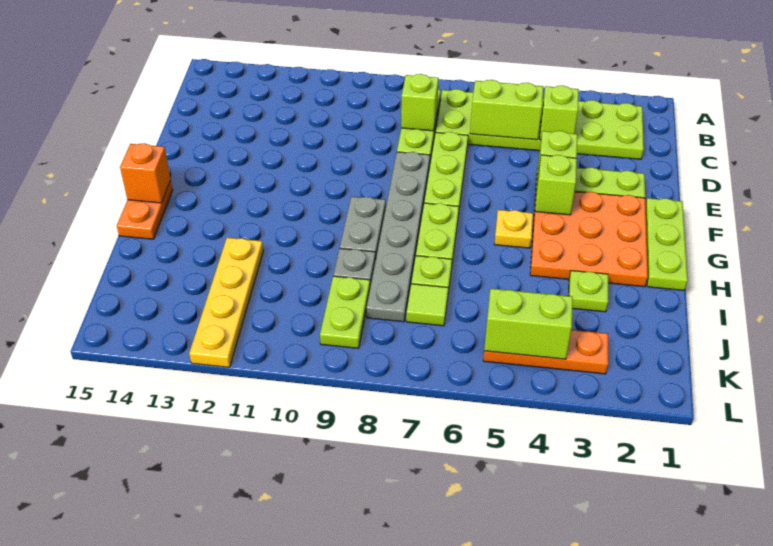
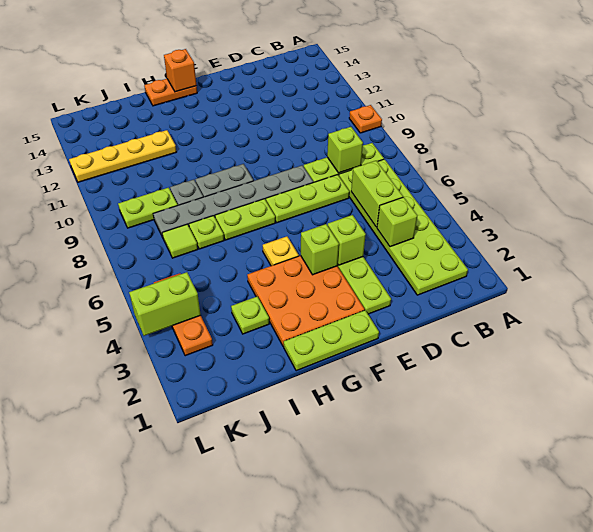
none -> orange 1x1 plate [349,105,382,133]
lime 1x2 brick [484,289,573,359] -> lime 1x2 brick turned to [129,272,201,336]

